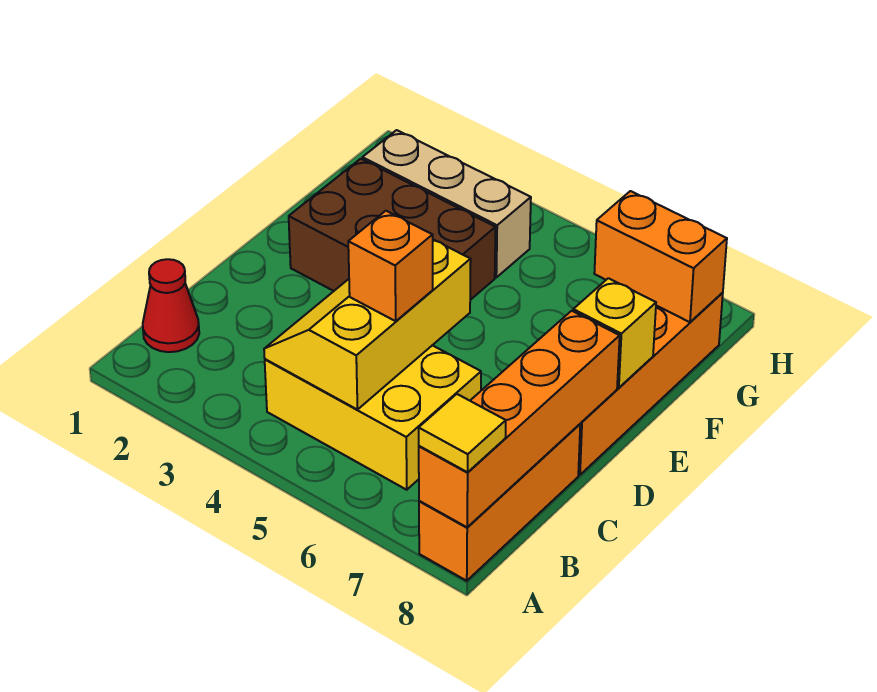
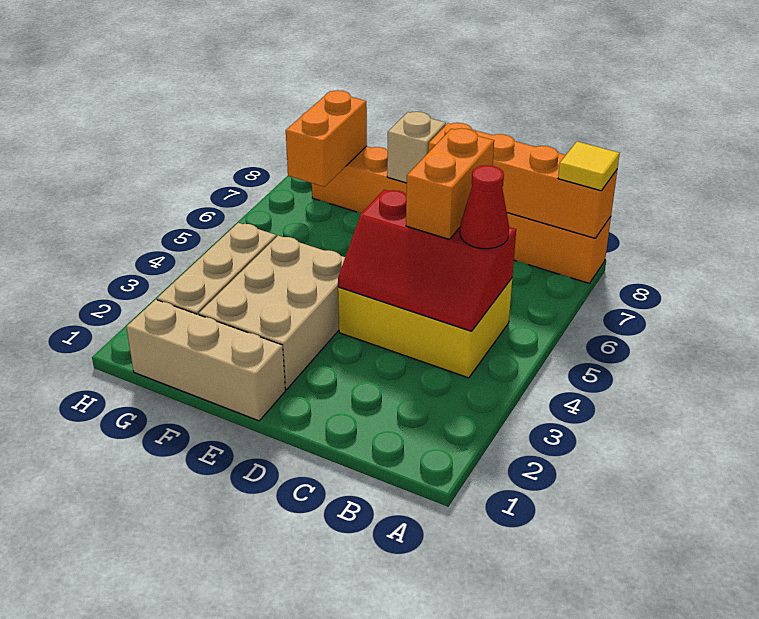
red 1x1 cone [143,259,199,352] -> red 1x1 cone moved to [460,165,509,249]
yellow 2x3 brick [265,345,481,490] -> yellow 2x3 brick turned to [338,278,512,378]
yellow 2x3 slope [264,240,471,410] -> red 2x3 slope [338,190,516,331]
orange 1x1 brick [348,211,433,321] -> orange 1x2 brick [406,128,494,239]
none -> tan 1x3 brick [127,300,285,421]
brown 2x3 brick [289,159,495,300] -> tan 2x3 brick [199,236,345,390]
yellow 1x1 brick [573,278,656,388] -> tan 1x1 brick [387,112,446,183]

